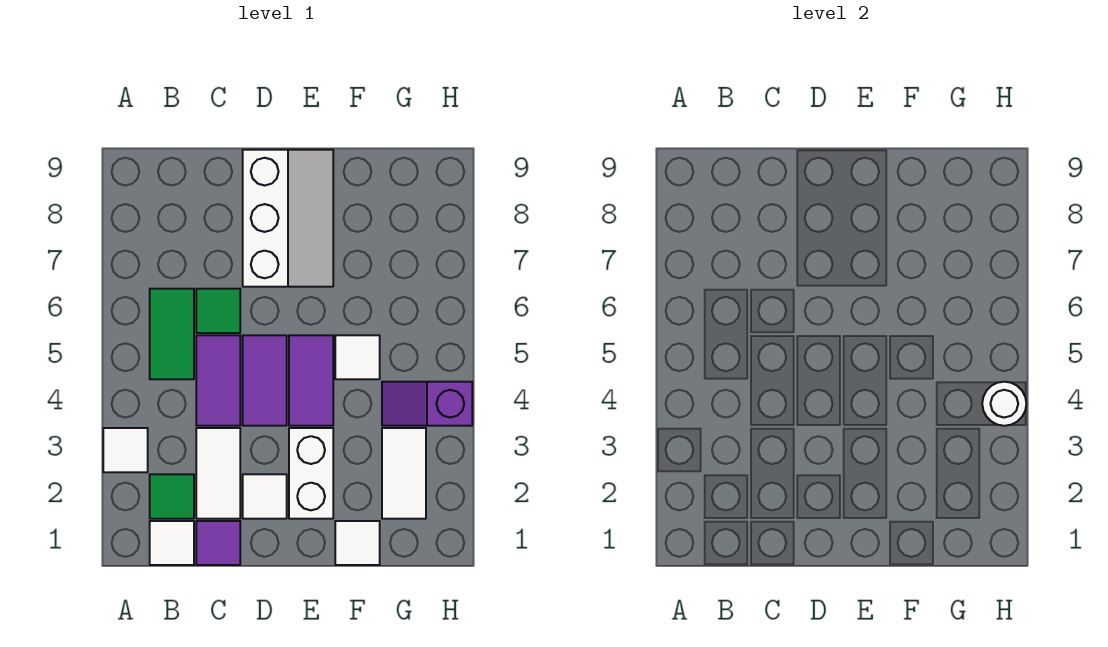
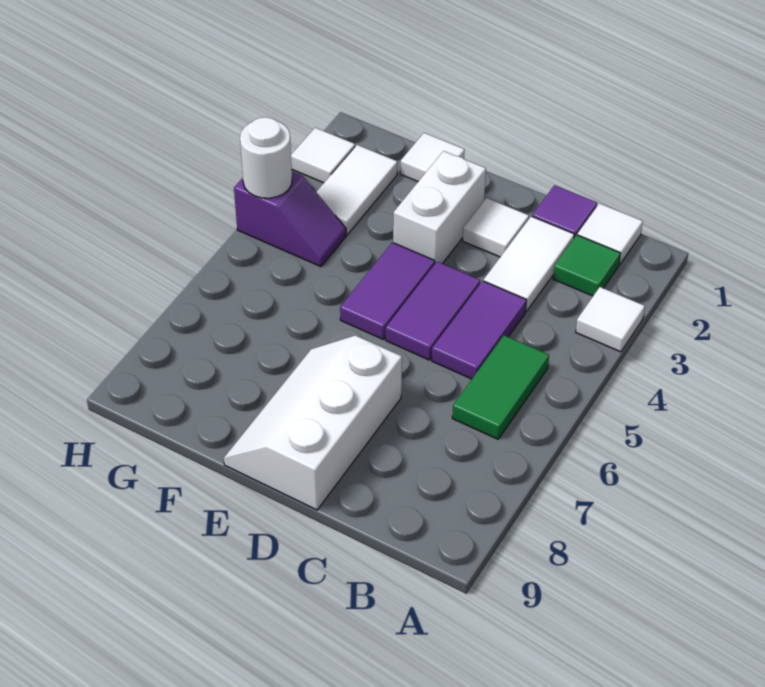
green 1x1 tile [196,289,240,333] -> none
white 1x1 tile [335,335,380,379] -> white 1x1 tile moved to [291,128,355,183]

